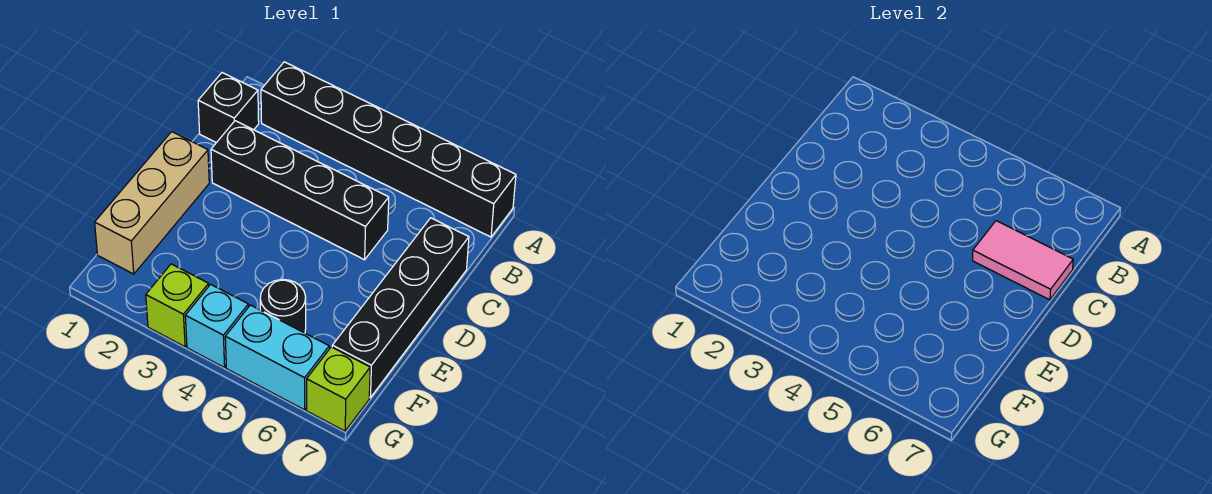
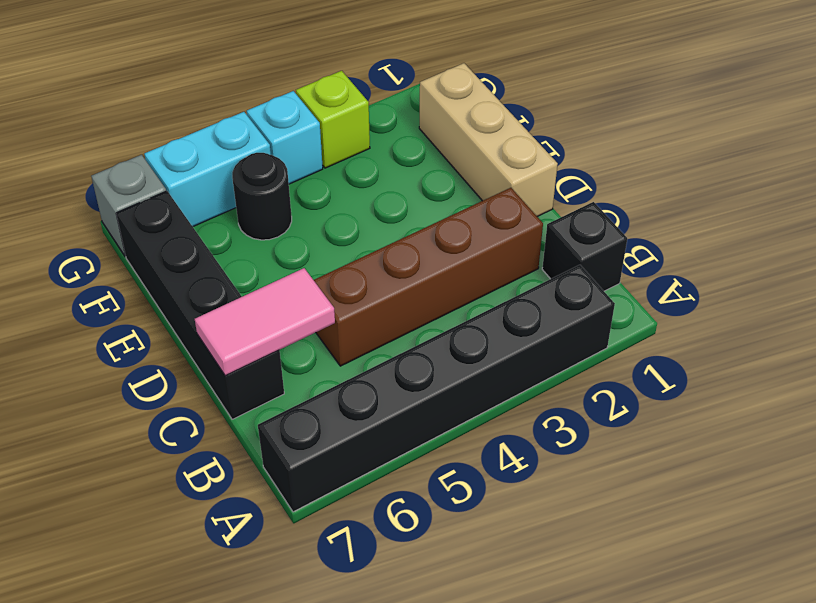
black 1x4 brick [211,121,389,260] -> brown 1x4 brick [314,188,543,366]
lime 1x1 brick [307,347,370,431] -> grey 1x1 brick [91,155,166,257]

